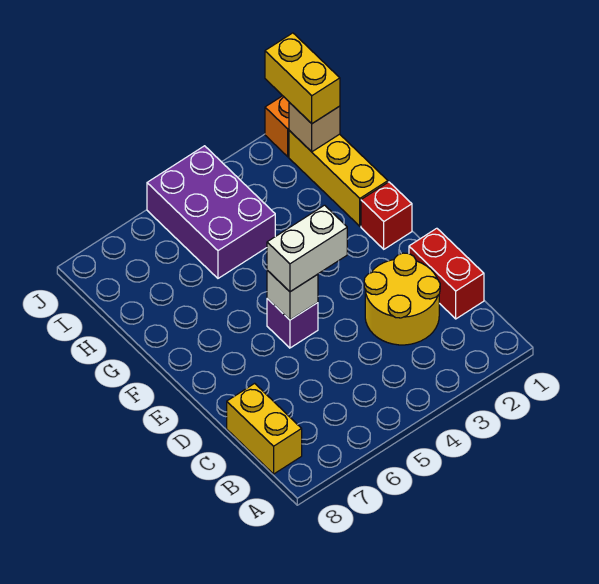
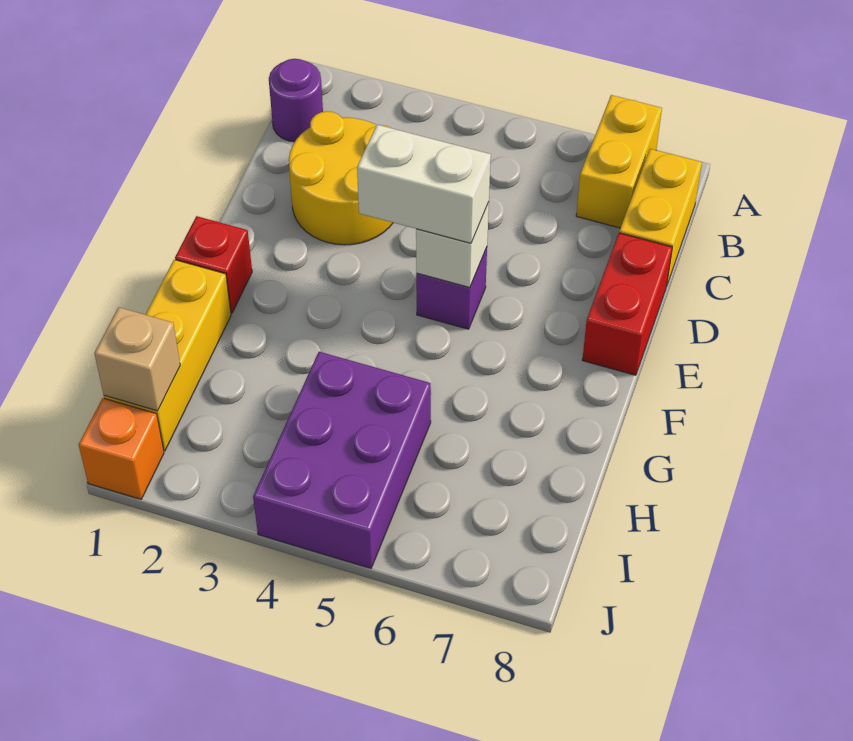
none -> purple 1x1 round brick [269,59,323,142]
red 1x2 brick [409,228,484,319] -> red 1x2 brick moved to [582,233,672,375]
yellow 1x2 brick [265,33,340,124] -> yellow 1x2 brick moved to [576,95,662,228]

